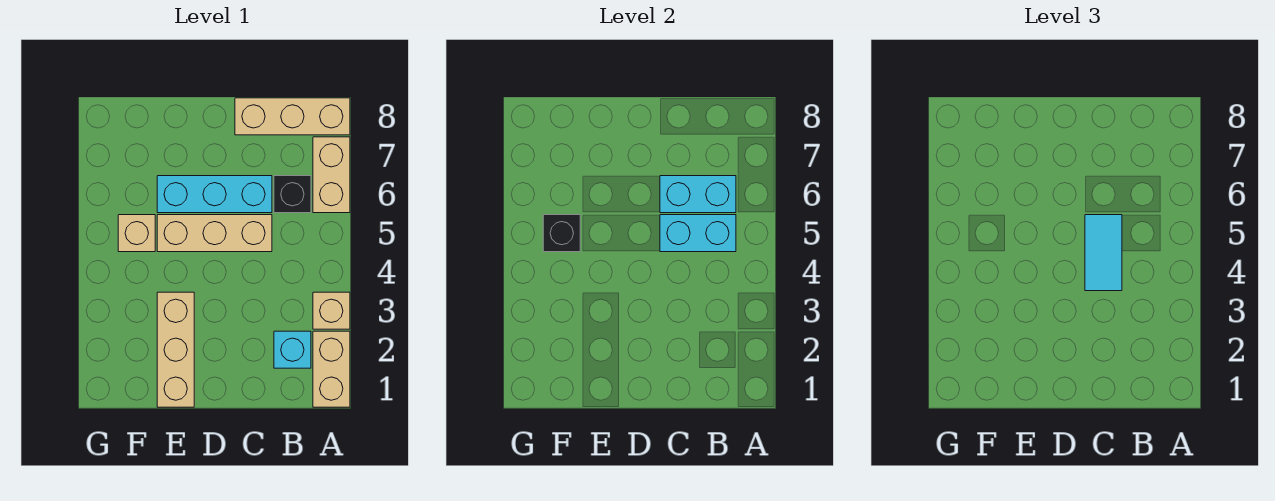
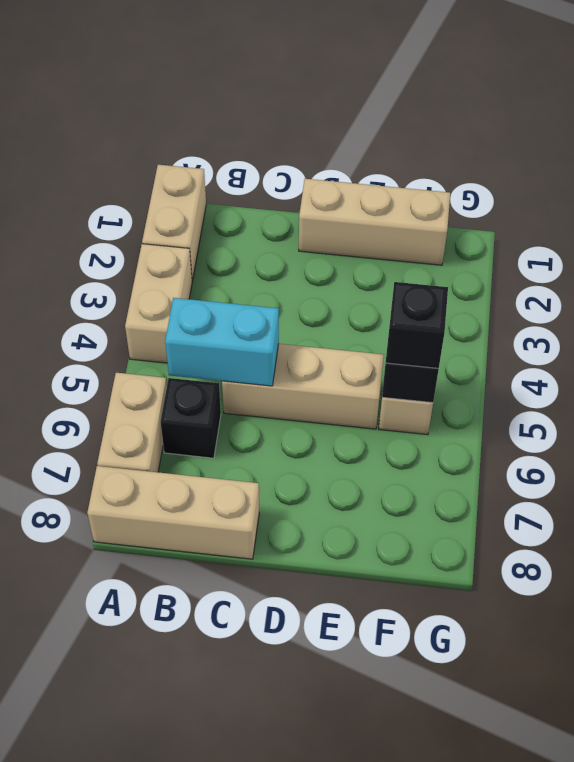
tan 1x1 brick [313,292,350,329] -> tan 1x2 brick [125,244,192,363]
cyan 1x1 brick [274,331,311,368] -> none
cyan 1x2 brick [660,176,736,213] -> none
cyan 1x2 tile [1085,215,1122,291] -> none
cyan 1x3 brick [157,176,272,213] -> none
tan 1x3 brick [157,292,194,407] -> tan 1x3 brick turned to [299,179,450,265]
none -> black 1x1 brick [386,282,448,368]

